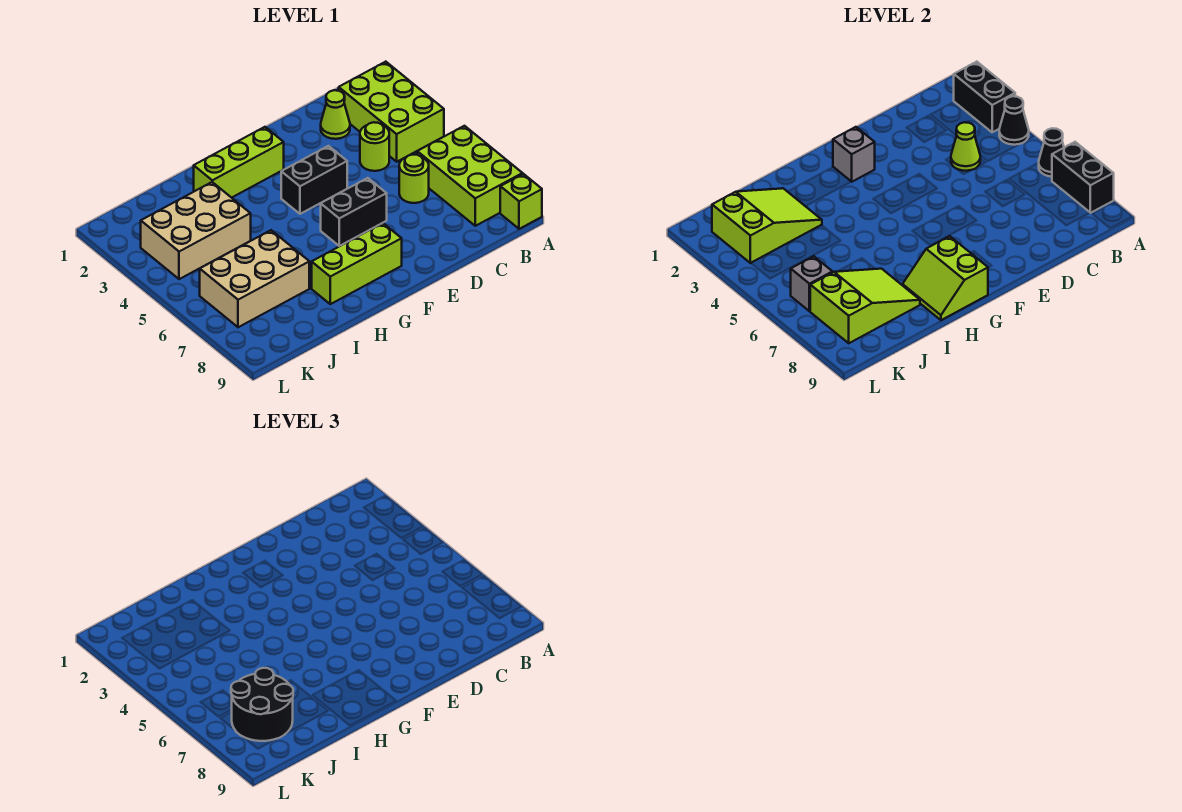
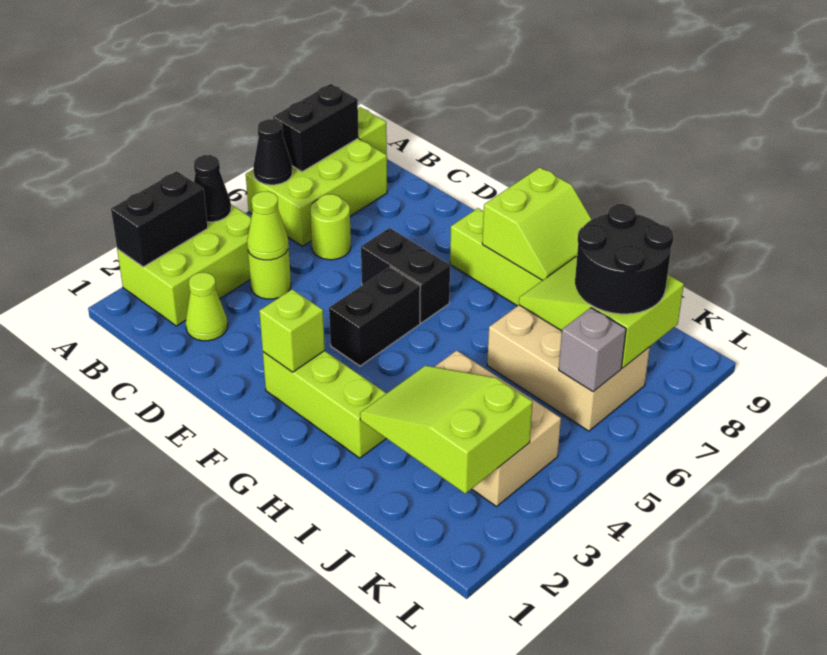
black 1x2 brick [281,146,347,214] -> black 1x2 brick turned to [329,267,420,366]
grey 1x1 brick [833,127,875,182] -> lime 1x1 brick [259,289,325,372]

